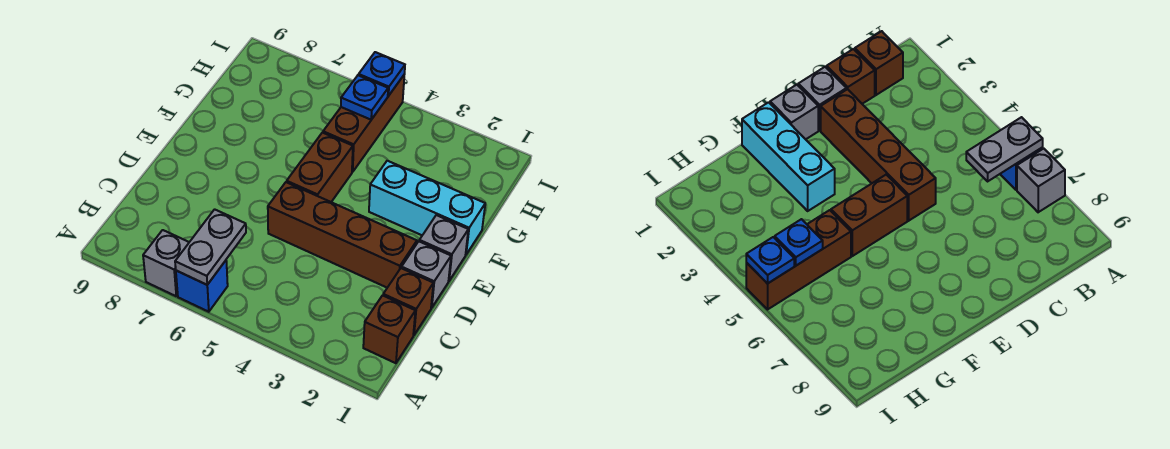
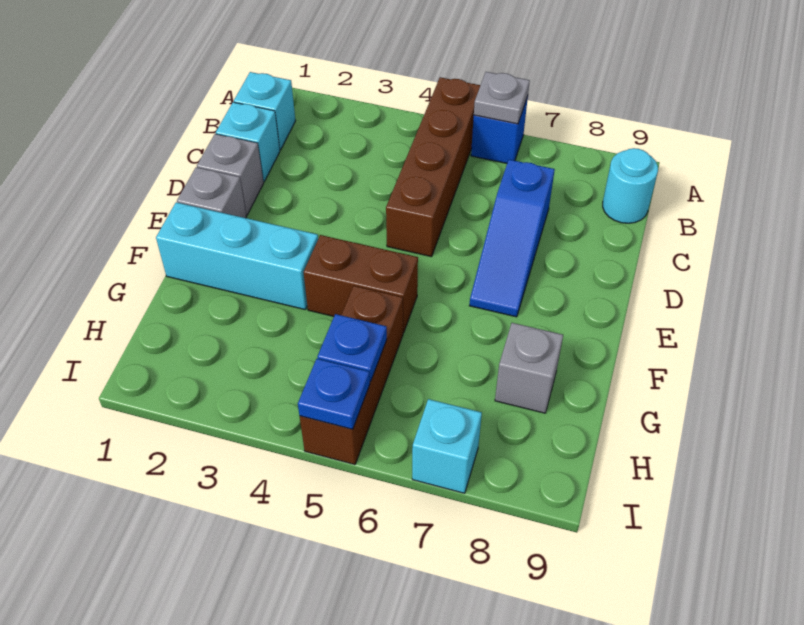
grey 1x2 plate [175,209,246,285] -> grey 1x1 plate [474,72,530,124]
grey 1x1 brick [143,230,189,296] -> grey 1x1 brick moved to [495,323,563,413]
brown 1x1 brick [363,295,415,363] -> cyan 1x1 brick [234,72,295,150]
none -> cyan 1x1 round brick [603,148,658,223]
brown 1x1 brick [383,268,433,335] -> cyan 1x1 brick [216,102,280,182]
none -> blue 1x3 slope [469,160,555,317]
brown 1x4 brick [268,182,417,288] -> brown 1x4 brick turned to [386,77,480,257]
brown 1x2 brick [287,133,353,202] -> brown 1x2 brick turned to [304,235,418,333]
none -> cyan 1x1 brick [412,399,482,493]

